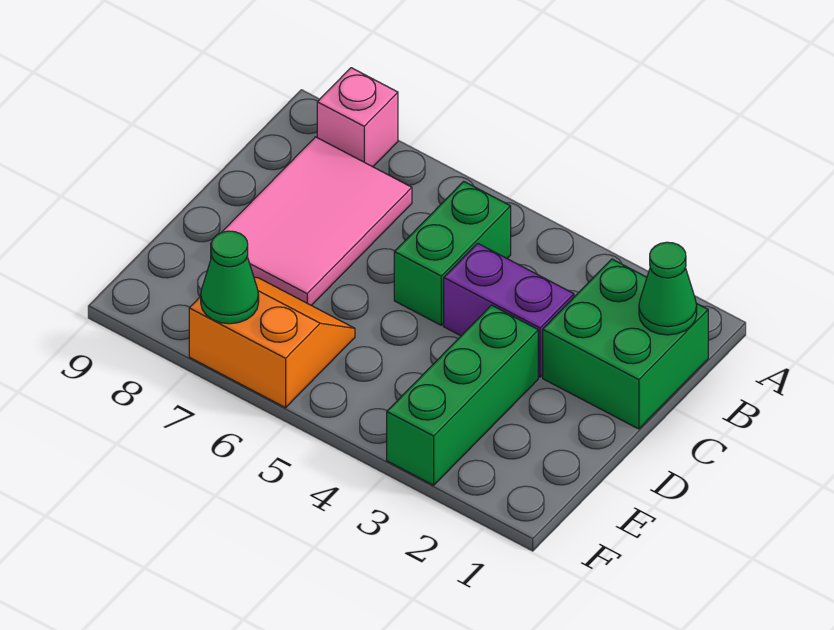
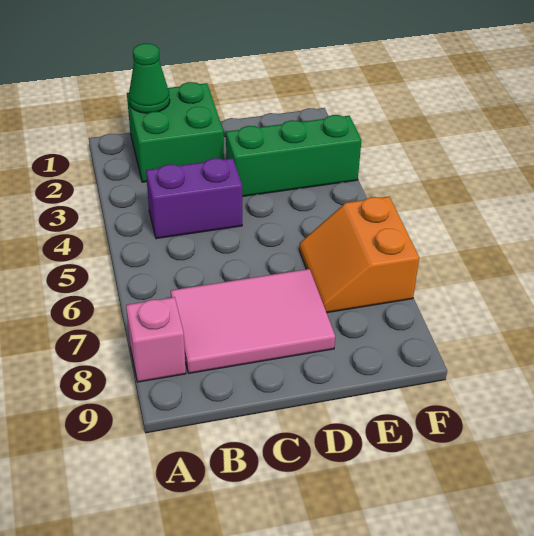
green 1x2 brick [394,181,511,325] -> none
purple 1x2 brick [444,243,574,377] -> purple 1x2 brick turned to [146,158,242,239]
green 1x1 cone [201,231,259,324] -> none

